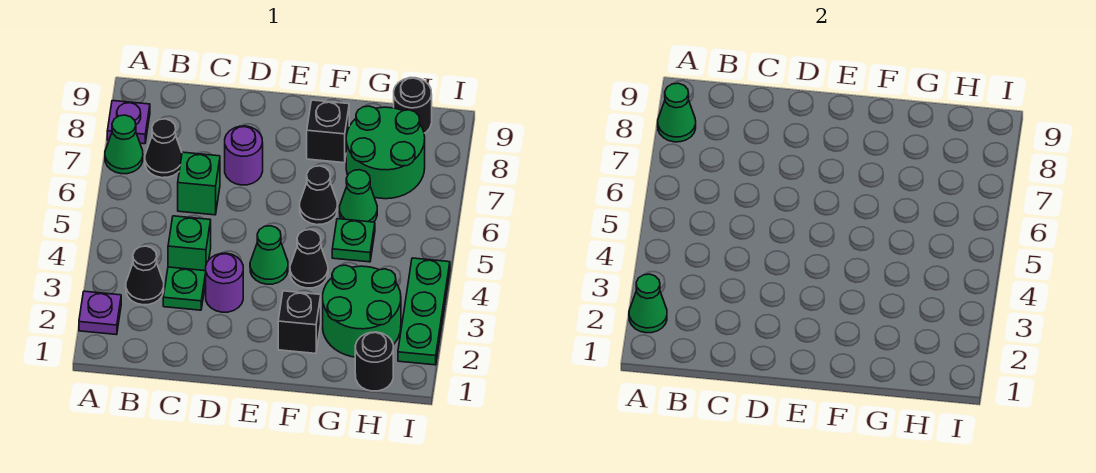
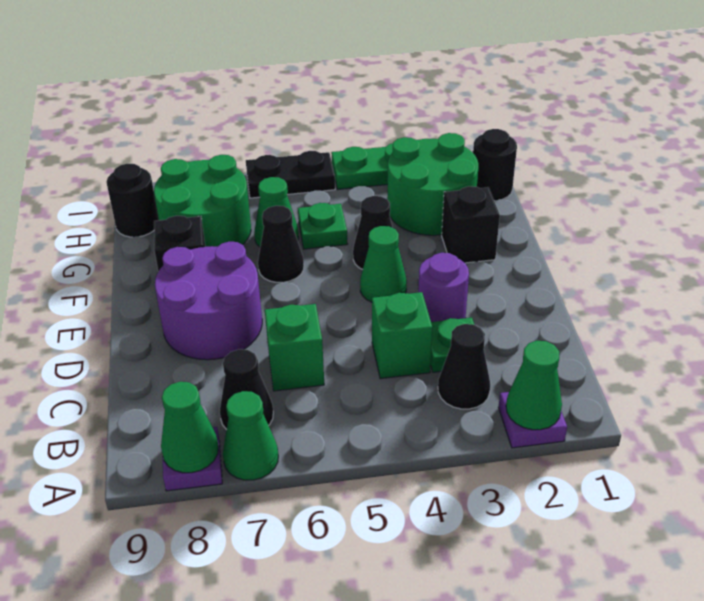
purple 1x1 round brick [225,126,263,185] -> purple 2x2 round brick [155,242,262,360]
none -> black 1x2 plate [246,151,335,198]

